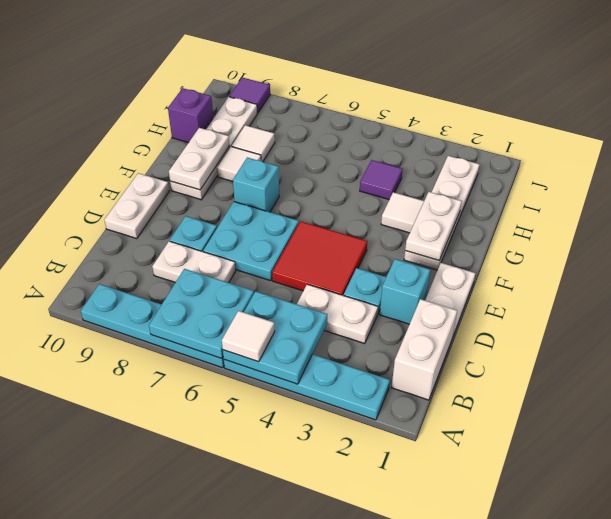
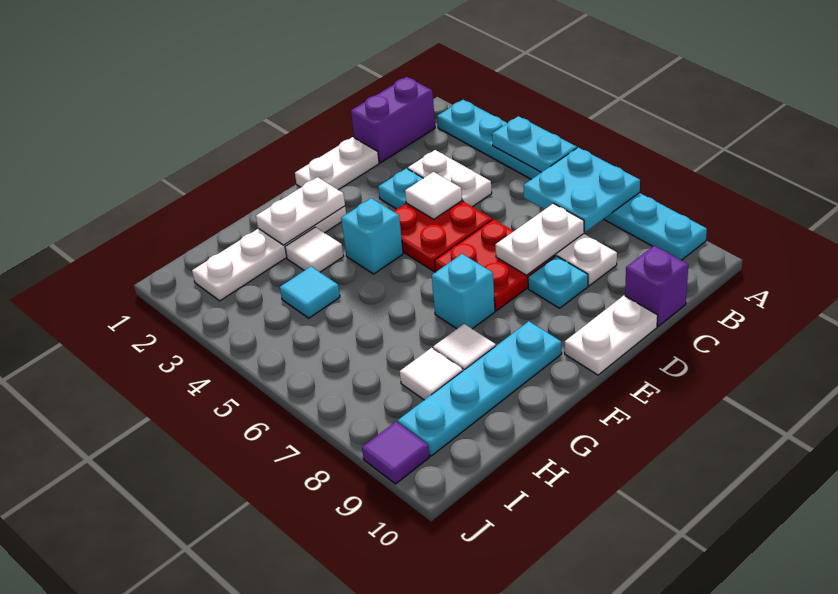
cyan 2x2 plate [223,291,327,384] -> cyan 1x2 plate [492,116,577,172]
white 1x1 tile [222,311,275,362] -> white 1x1 tile moved to [405,172,462,219]
white 1x2 brick [391,299,457,400] -> purple 1x2 brick [351,77,435,163]
cyan 1x1 brick [380,259,430,324] -> cyan 1x1 brick moved to [341,198,403,274]
red 2x2 tile [272,221,367,296] -> red 2x2 plate [393,201,492,271]
cyan 2x2 plate [203,202,299,281] -> red 2x2 plate [435,219,555,311]
white 1x4 plate [170,97,257,200] -> cyan 1x4 plate [398,321,562,456]
white 1x2 plate [169,128,229,190] -> white 1x2 plate moved to [495,203,584,275]
purple 1x1 tile [360,160,403,200] -> cyan 1x1 tile [280,266,340,318]
purple 1x1 brick [168,88,213,143] -> purple 1x1 brick moved to [625,246,688,326]

